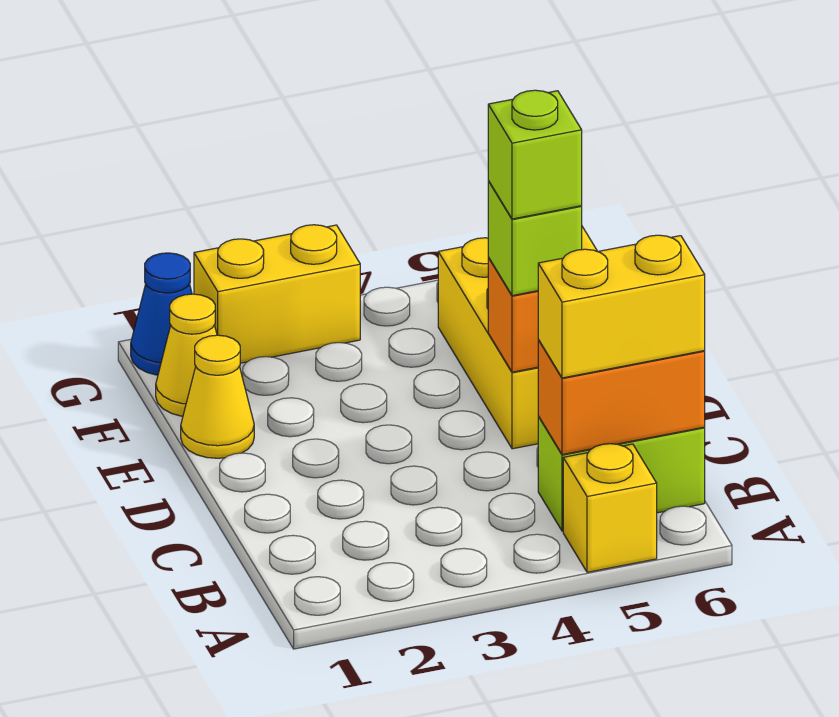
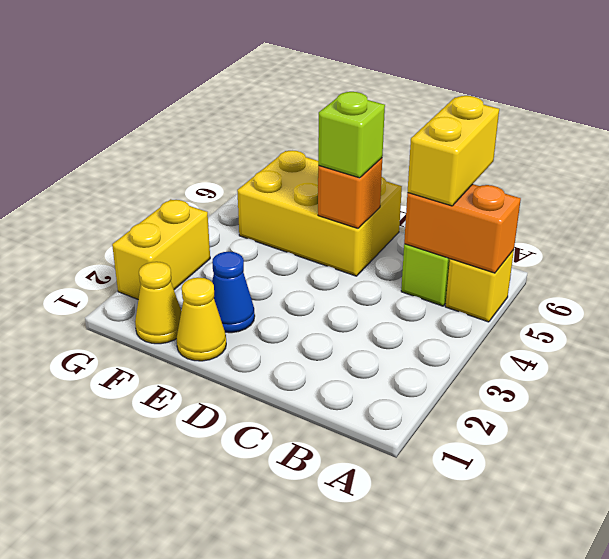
orange 1x2 brick [538,340,705,455] -> orange 1x2 brick turned to [404,184,521,273]
lime 1x1 brick [488,90,582,219] -> none
blue 1x1 cone [131,253,192,375] -> blue 1x1 cone moved to [212,252,255,333]

